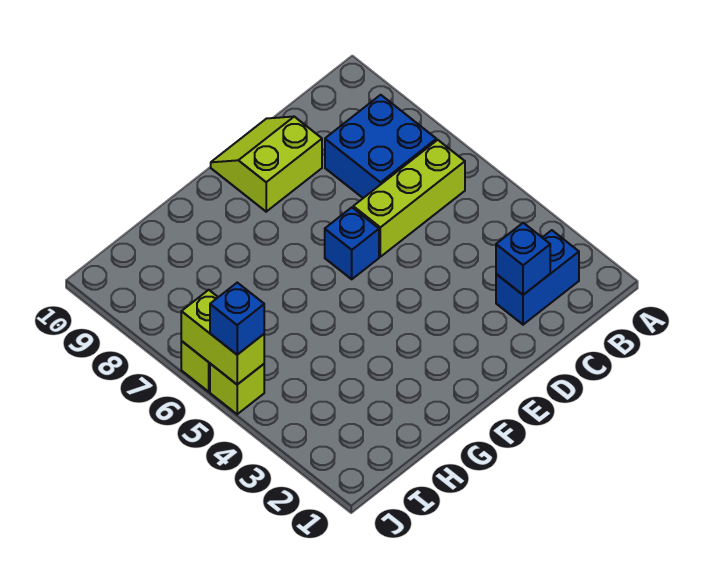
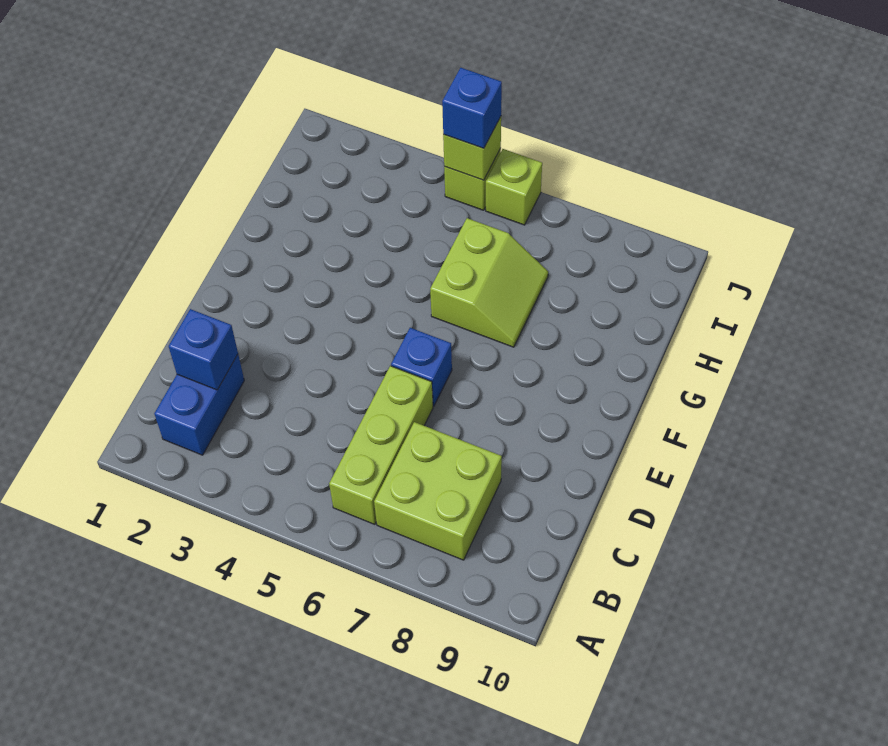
blue 2x2 brick [325,95,436,198] -> lime 2x2 brick [374,422,502,560]
lime 2x2 slope [211,117,322,212] -> lime 2x2 slope moved to [430,218,548,347]
lime 1x2 brick [181,290,264,384] -> lime 1x1 brick [443,117,501,180]

